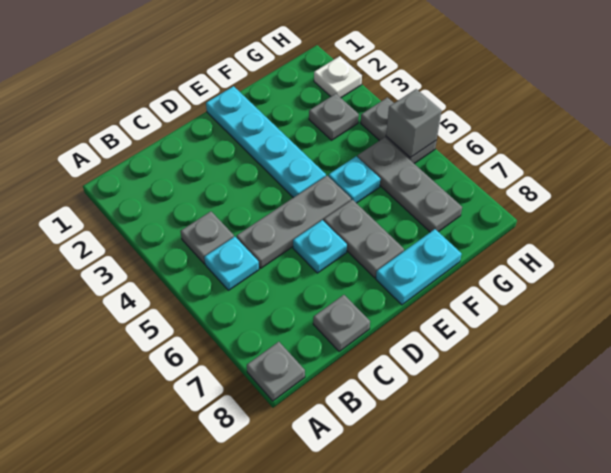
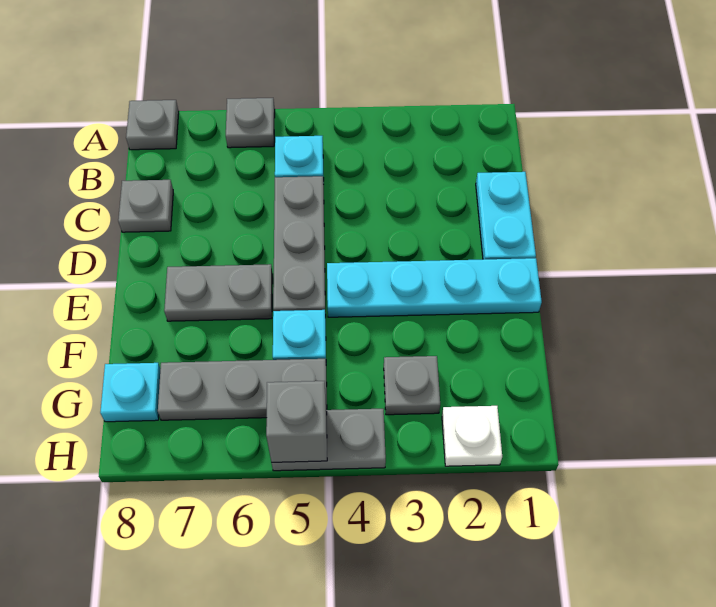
grey 1x1 plate [180,211,234,264] -> grey 1x1 plate moved to [226,98,275,148]
cyan 1x1 plate [293,220,347,273] -> cyan 1x1 plate moved to [100,363,160,422]
cyan 1x2 plate [376,229,462,305] -> cyan 1x2 plate moved to [476,172,536,259]

